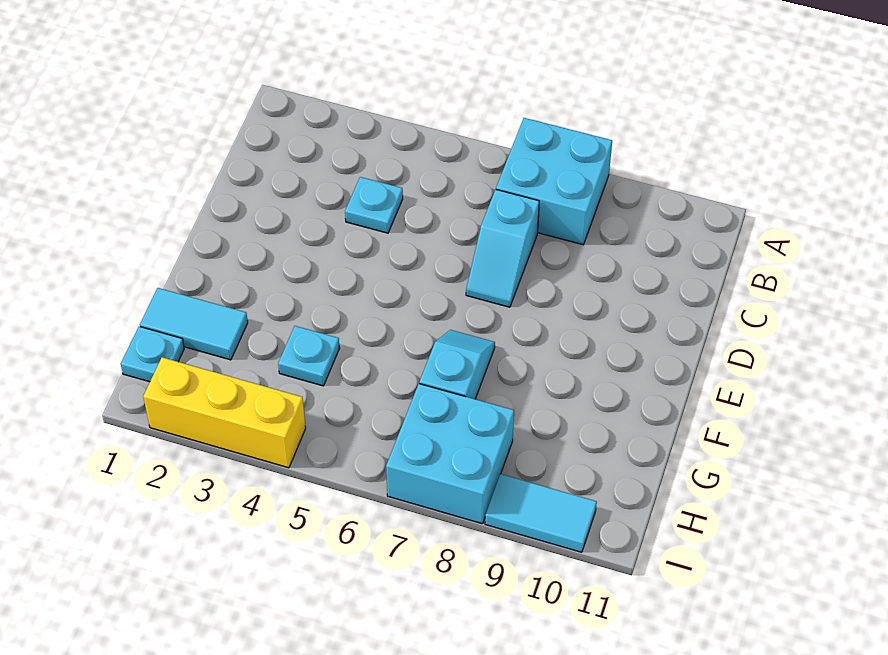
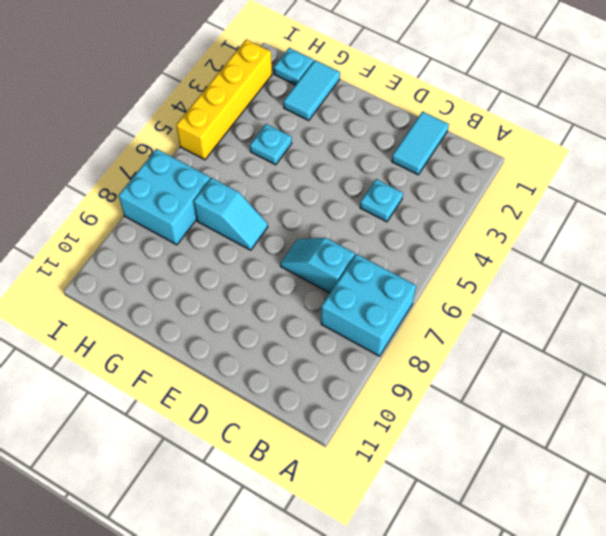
yellow 1x3 brick [143,357,306,468] -> yellow 1x4 brick [176,40,272,160]
cyan 1x2 tile [485,474,597,552] -> cyan 1x2 tile moved to [392,112,449,175]

